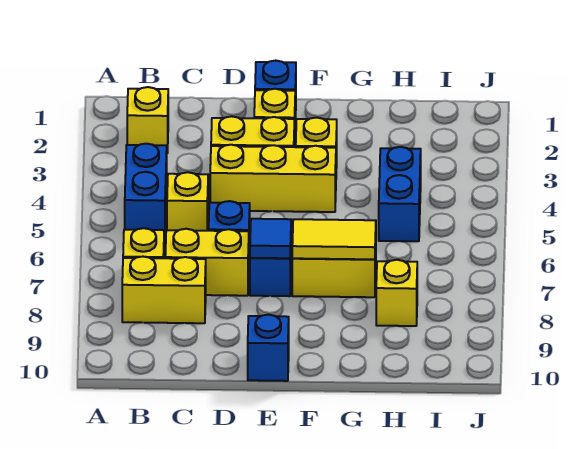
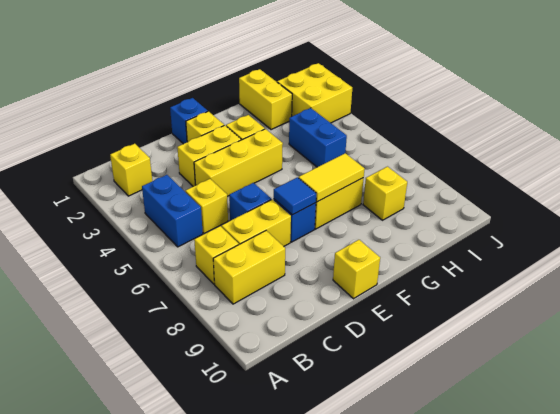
blue 1x1 brick [248,315,289,381] -> yellow 1x1 brick [333,240,380,299]
none -> yellow 1x2 brick [239,69,292,130]
none -> yellow 2x2 brick [277,63,352,123]

